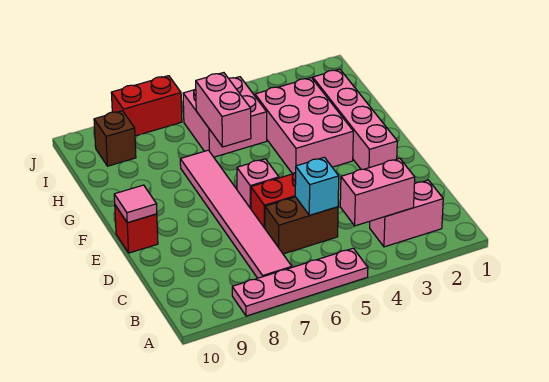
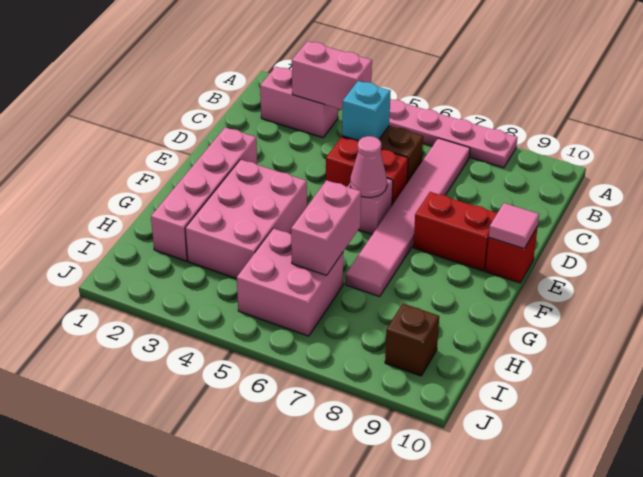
none -> pink 1x1 cone [350,136,387,197]
red 1x2 brick [111,76,182,136] -> red 1x2 brick moved to [413,192,497,271]

